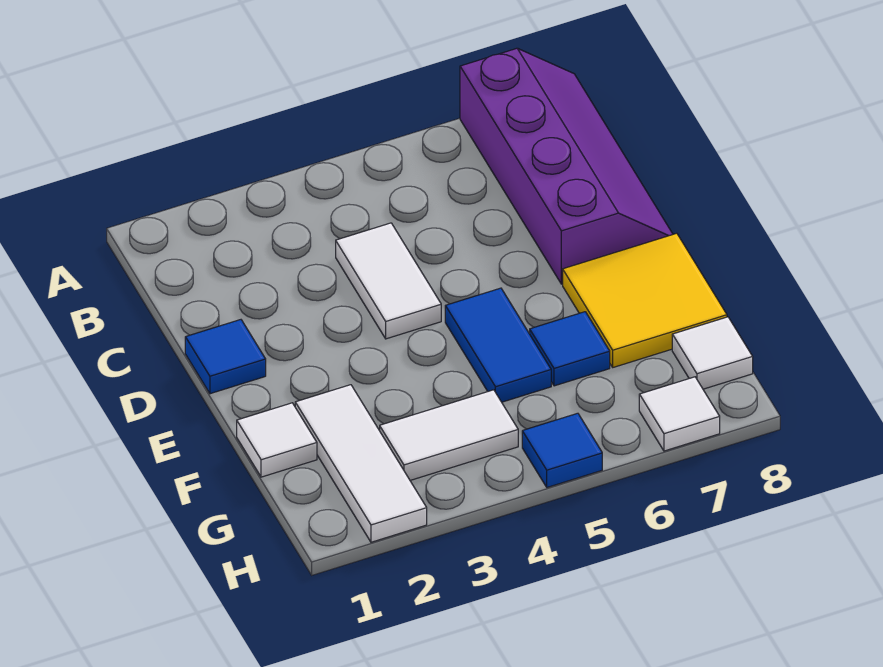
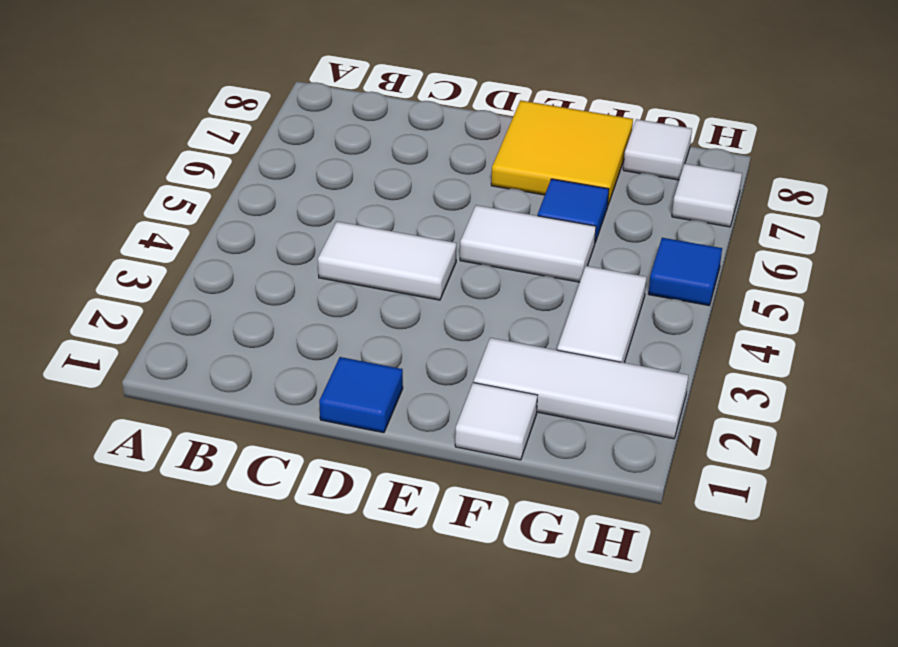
purple 2x4 slope [460,48,673,284] -> none
blue 1x2 tile [445,288,551,402] -> white 1x2 tile [460,205,596,282]

